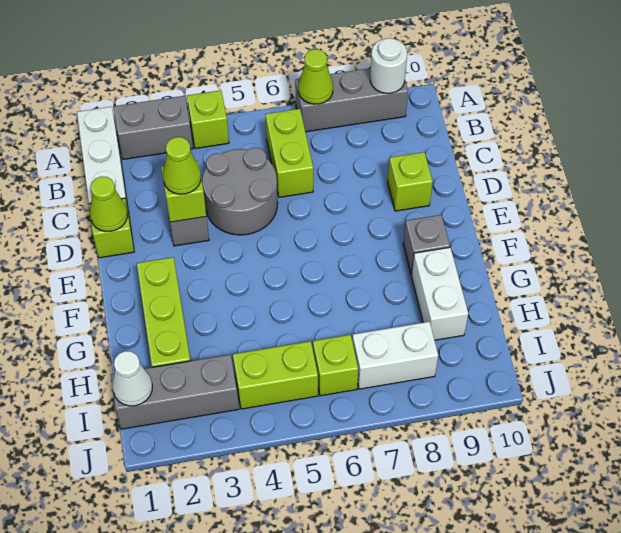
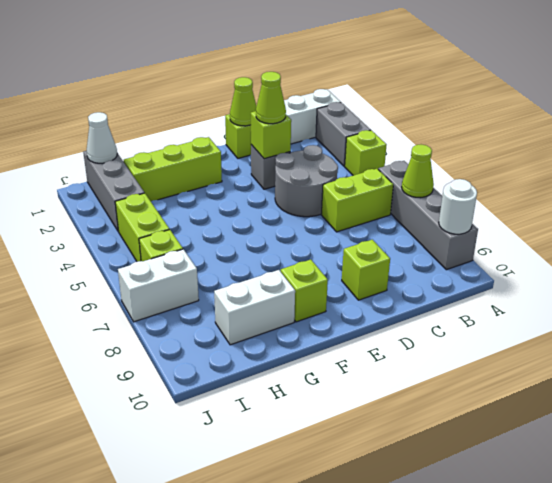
grey 1x3 brick [295,68,408,132] -> grey 1x4 brick [378,161,478,270]
grey 1x1 brick [403,215,450,275] -> lime 1x1 brick [281,260,328,322]
white 1x2 brick [352,322,438,389] -> white 1x2 brick turned to [118,249,199,322]

